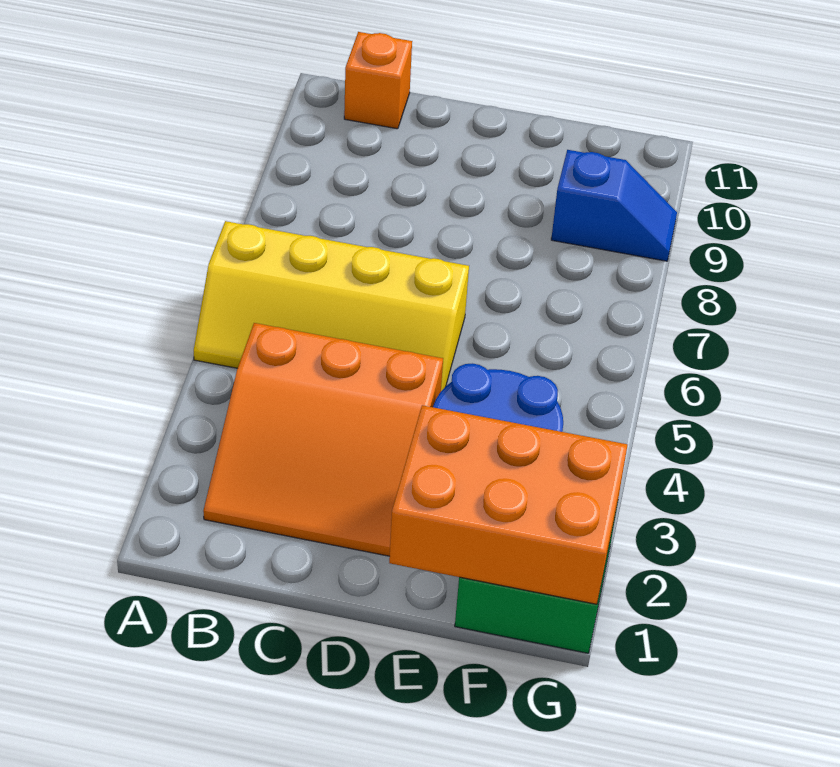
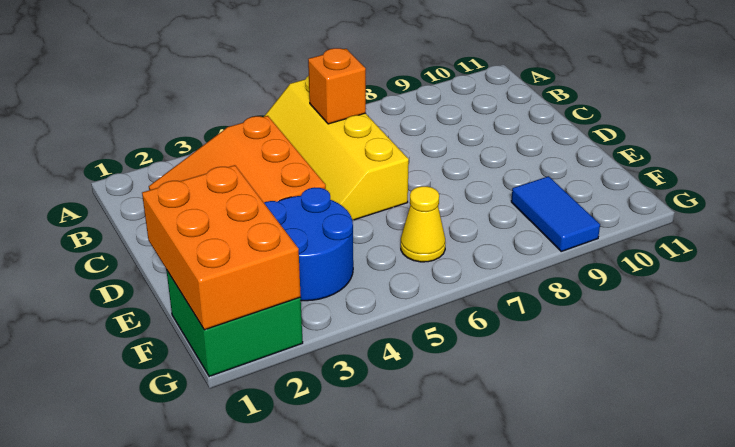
orange 1x1 brick [344,32,412,129] -> orange 1x1 brick moved to [308,48,366,124]
none -> yellow 1x1 cone [401,186,446,262]
blue 1x2 slope [551,150,677,261] -> blue 1x2 tile [511,176,600,251]

